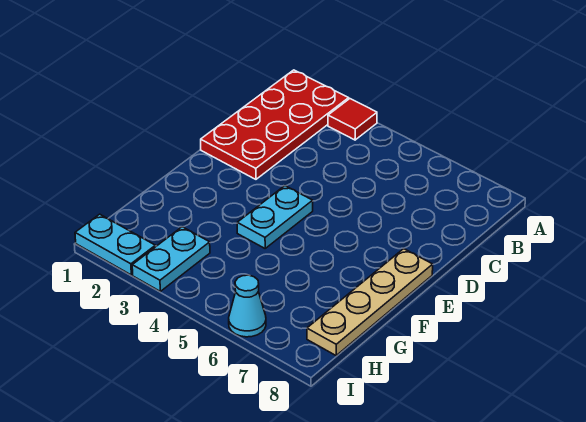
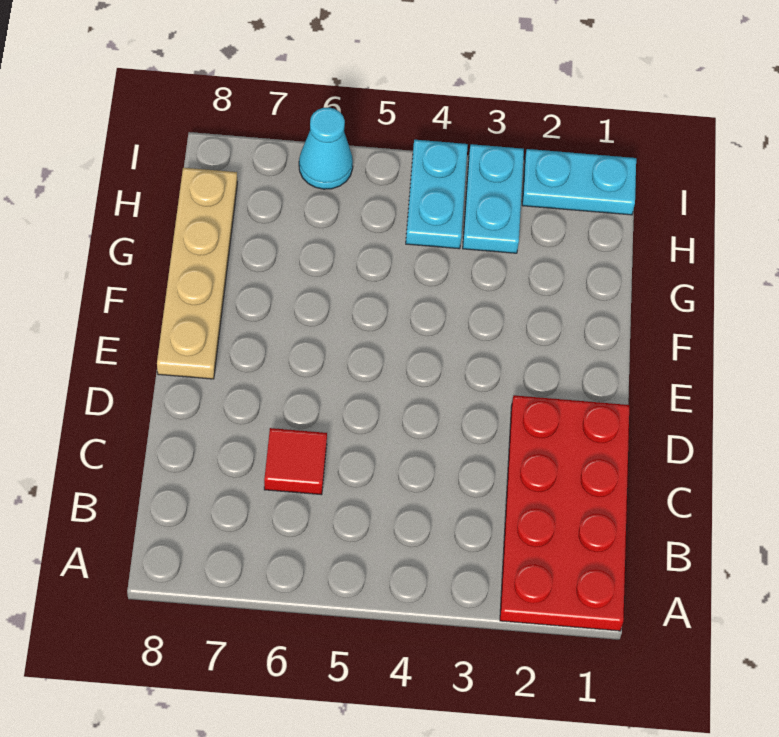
red 1x1 tile [328,99,377,140] -> red 1x1 tile moved to [264,428,327,495]
cyan 1x2 plate [237,186,313,248] -> cyan 1x2 plate moved to [406,140,468,249]

